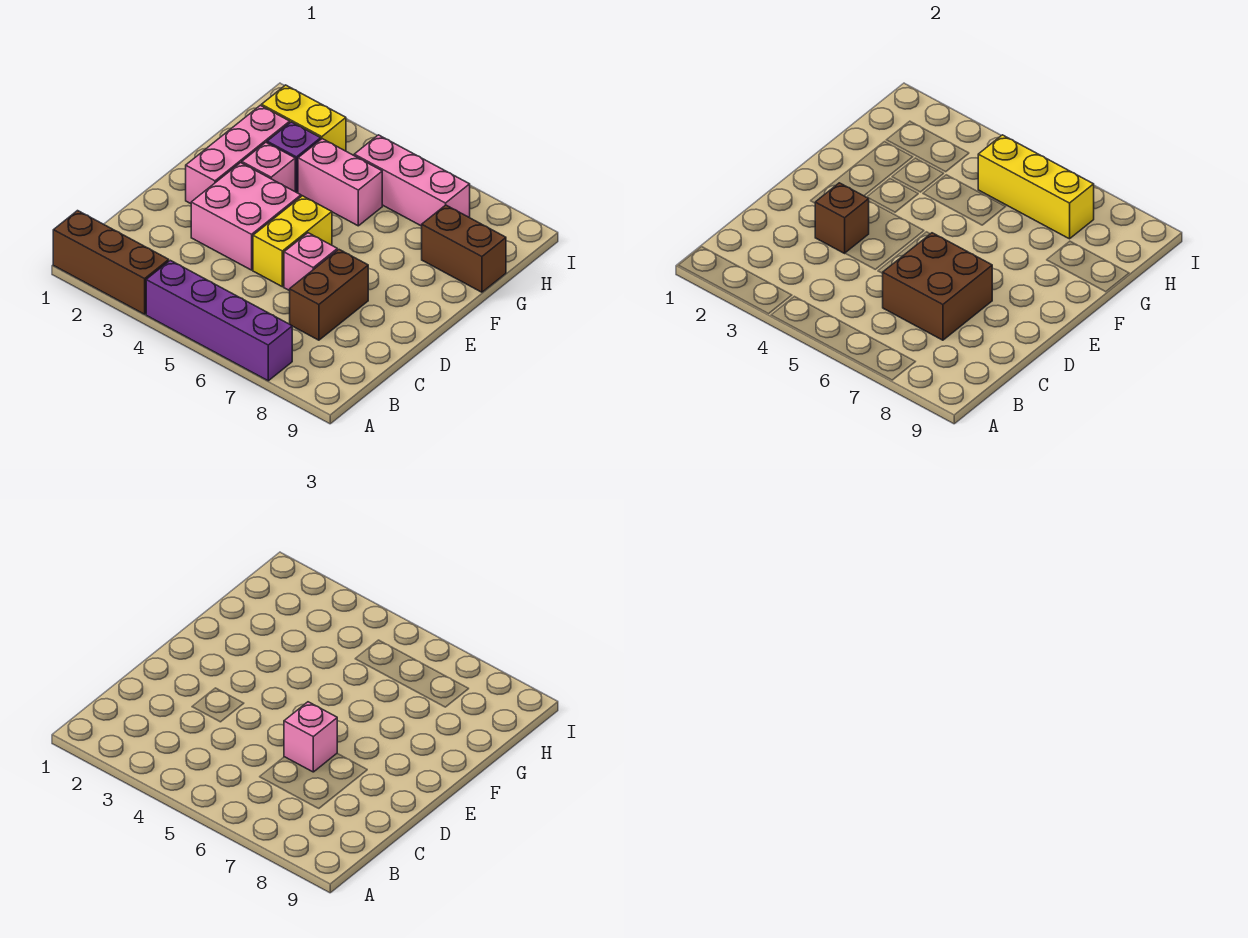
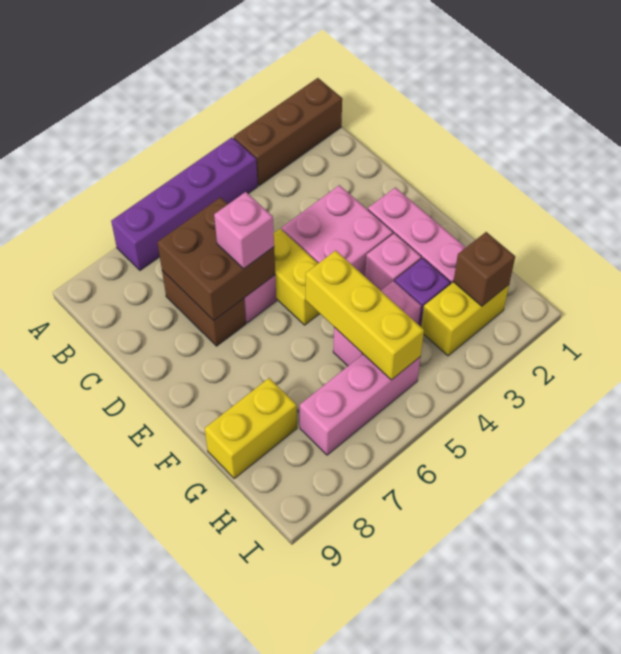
brown 1x1 brick [815,183,869,253] -> brown 1x1 brick moved to [453,232,515,306]
brown 1x2 brick [422,205,506,292] -> yellow 1x2 brick [205,378,297,478]
yellow 1x3 brick [978,135,1094,239] -> yellow 1x3 brick turned to [306,250,424,380]

